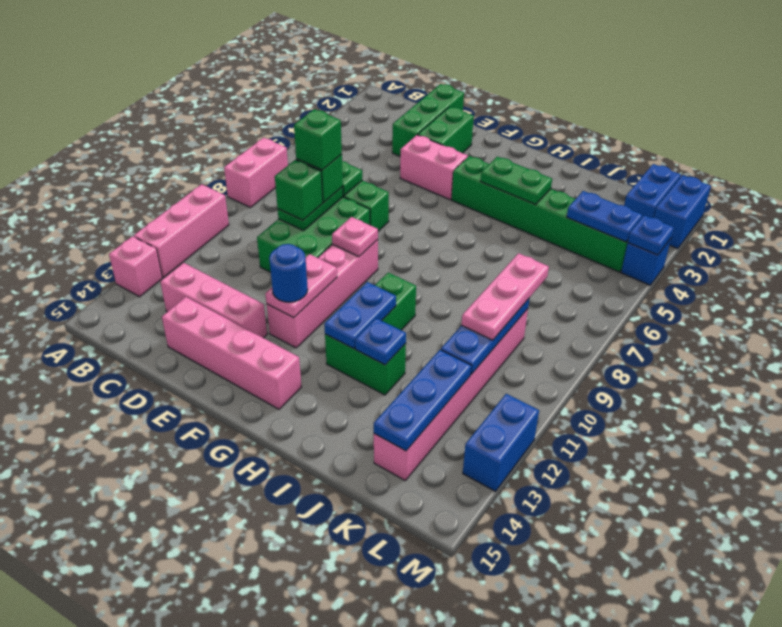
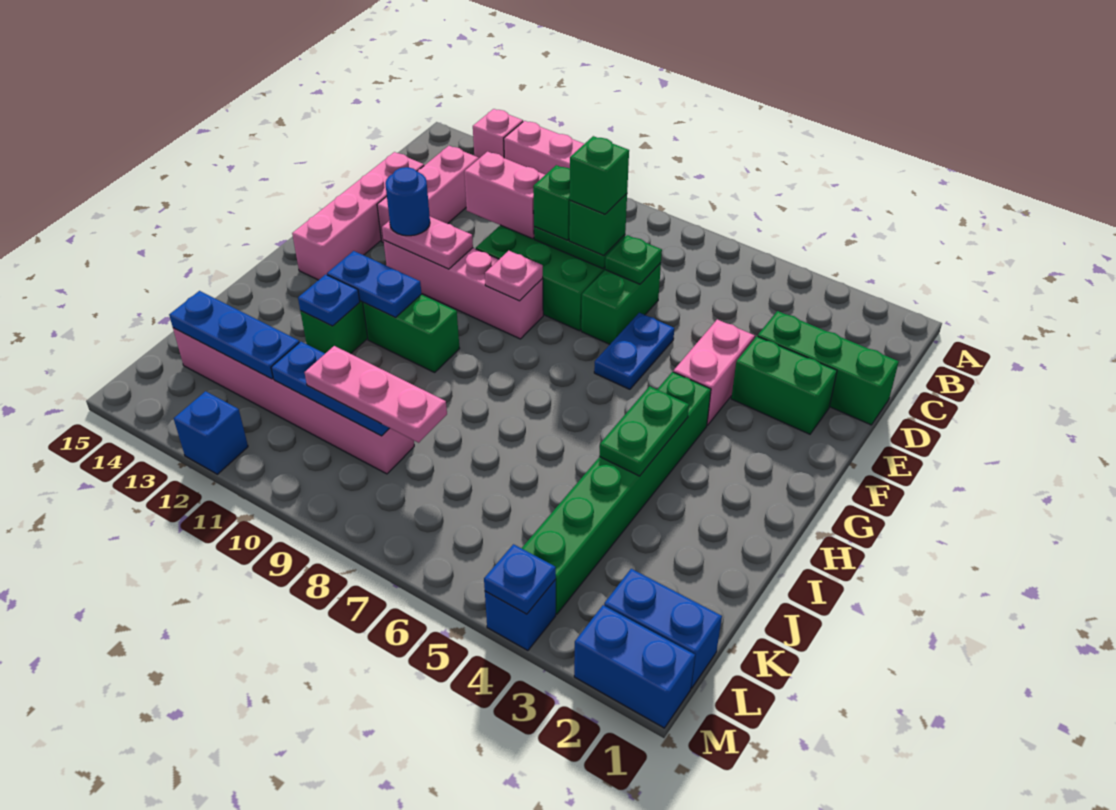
pink 1x2 brick [224,138,288,208] -> pink 1x2 brick moved to [464,152,545,239]
blue 1x2 plate [567,191,642,242] -> blue 1x2 plate moved to [594,313,674,389]
blue 1x2 brick [463,394,539,491] -> blue 1x1 brick [174,391,248,474]

